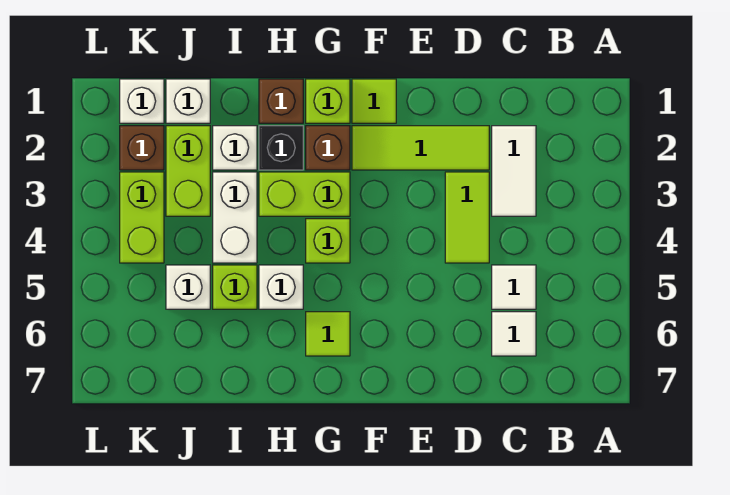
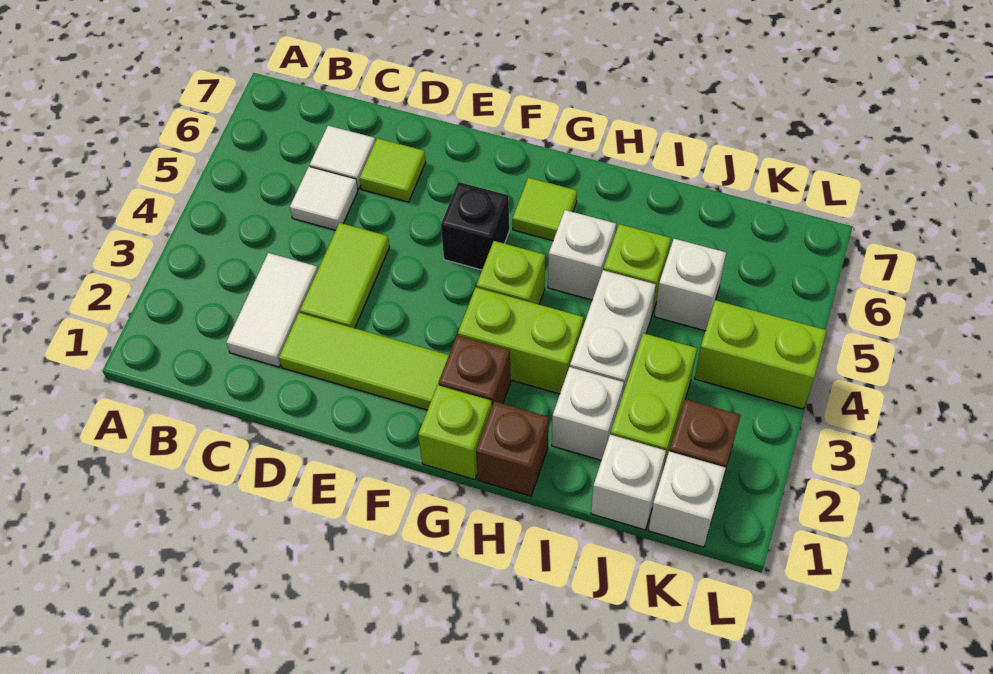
lime 1x1 tile [352,79,396,123] -> lime 1x1 tile moved to [359,138,426,202]
black 1x1 brick [259,126,303,170] -> black 1x1 brick moved to [441,182,509,270]
lime 1x2 brick [120,172,164,263] -> lime 1x2 brick turned to [694,300,827,409]

